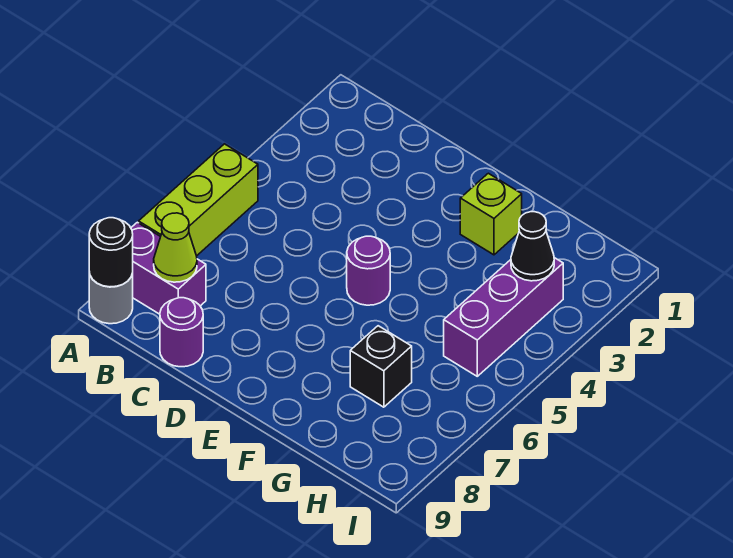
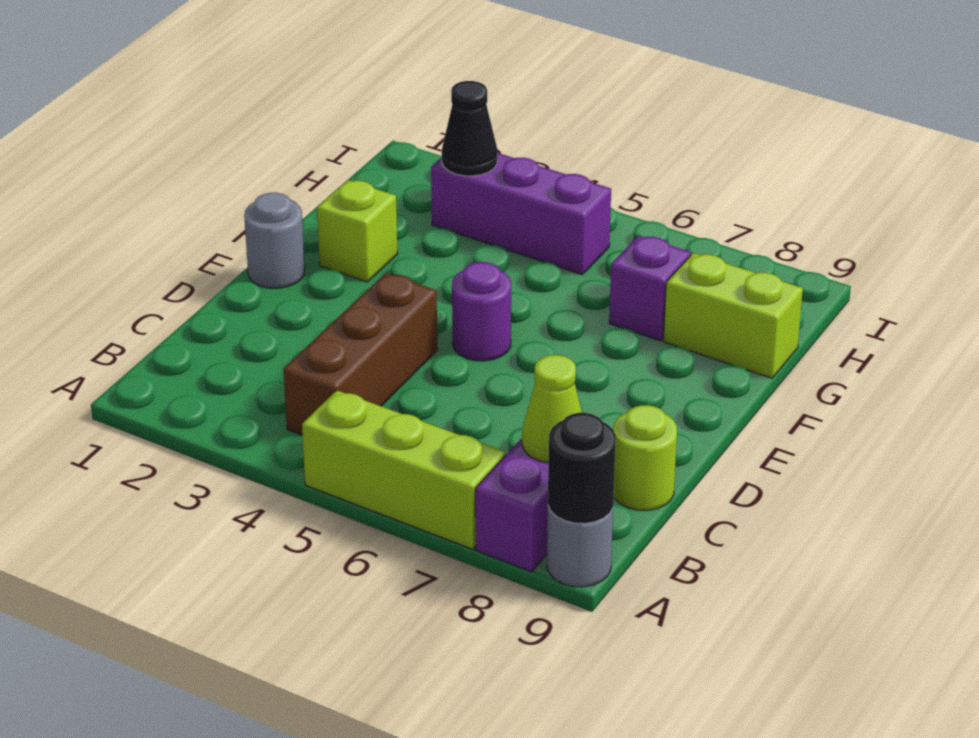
none -> brown 1x3 brick [284,273,437,435]
purple 1x1 round brick [160,298,203,367] -> lime 1x1 round brick [614,405,677,510]
none -> grey 1x1 round brick [244,193,305,288]
black 1x1 brick [350,326,412,407] -> purple 1x1 brick [609,236,691,341]
none -> lime 1x2 brick [663,253,803,378]

